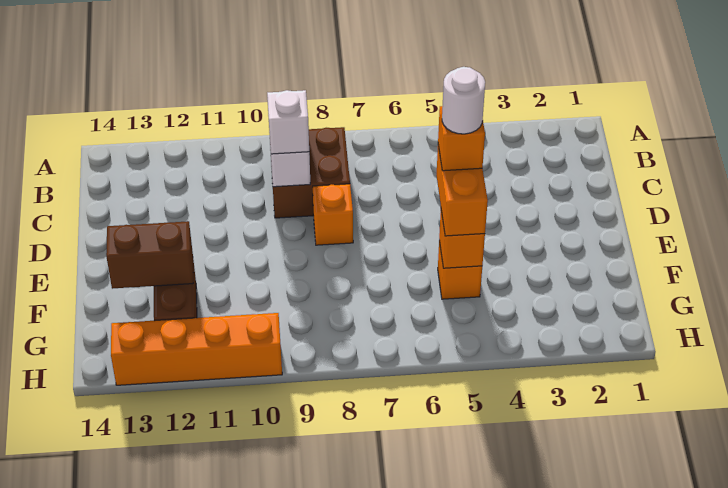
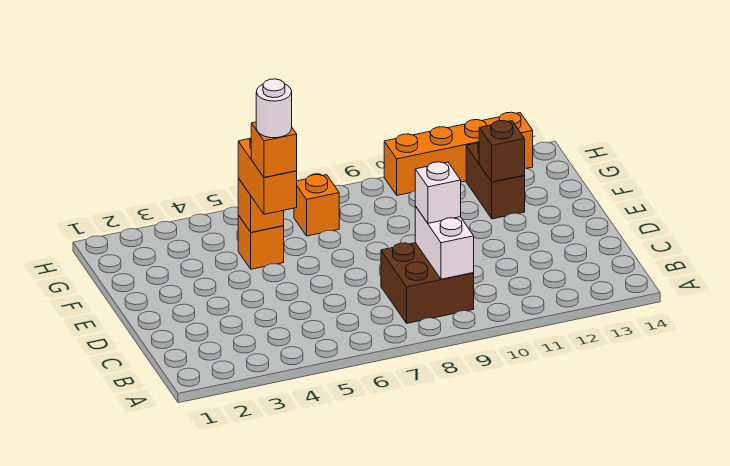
orange 1x1 brick [313,184,353,245] -> orange 1x1 brick moved to [294,175,339,236]
brown 1x2 brick [106,221,193,289] -> brown 1x1 brick [479,121,525,182]

